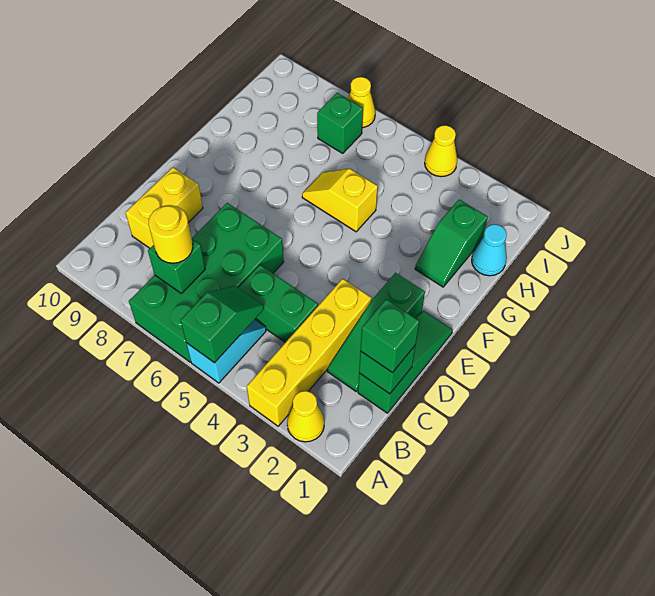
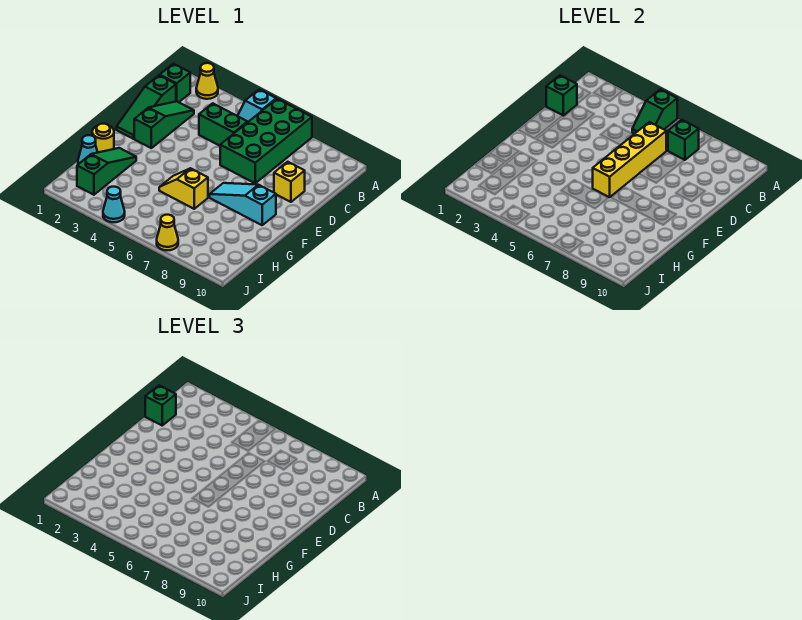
yellow 1x4 brick [247,279,372,426] -> yellow 1x4 brick moved to [593,122,666,197]
yellow 1x1 round brick [149,205,193,263] -> yellow 1x1 round brick moved to [92,124,114,152]
yellow 1x2 brick [125,167,203,248] -> yellow 1x1 brick [274,162,305,202]
none -> cyan 1x3 slope [210,183,276,225]
green 1x2 slope [415,200,488,287] -> green 1x3 slope [77,148,136,195]
yellow 1x2 slope [302,169,378,232] -> yellow 1x2 slope turned to [159,168,208,209]
green 1x1 brick [317,93,363,153] -> green 1x1 brick moved to [160,64,190,102]
yellow 1x1 cone [425,125,457,177] -> cyan 1x1 cone [103,187,125,222]

